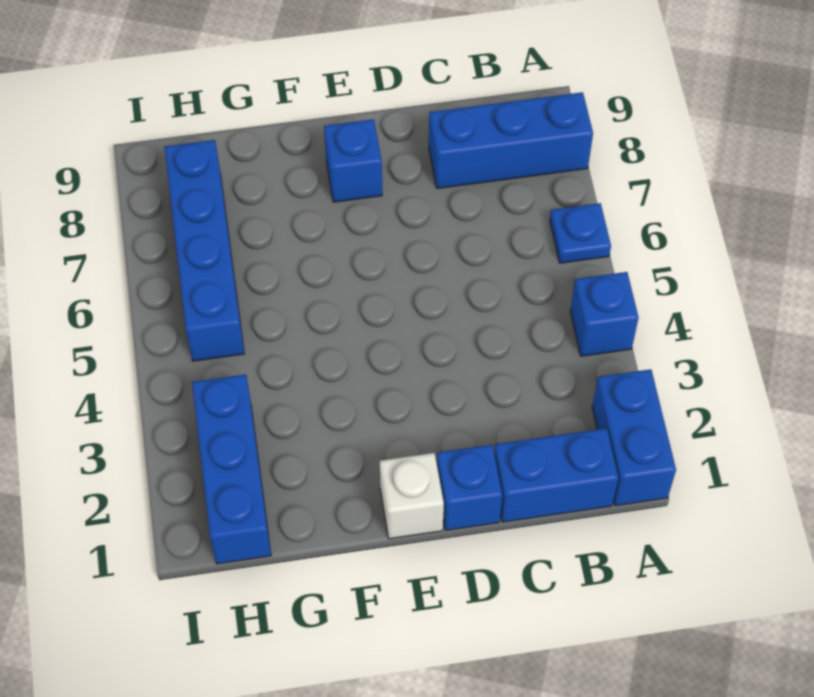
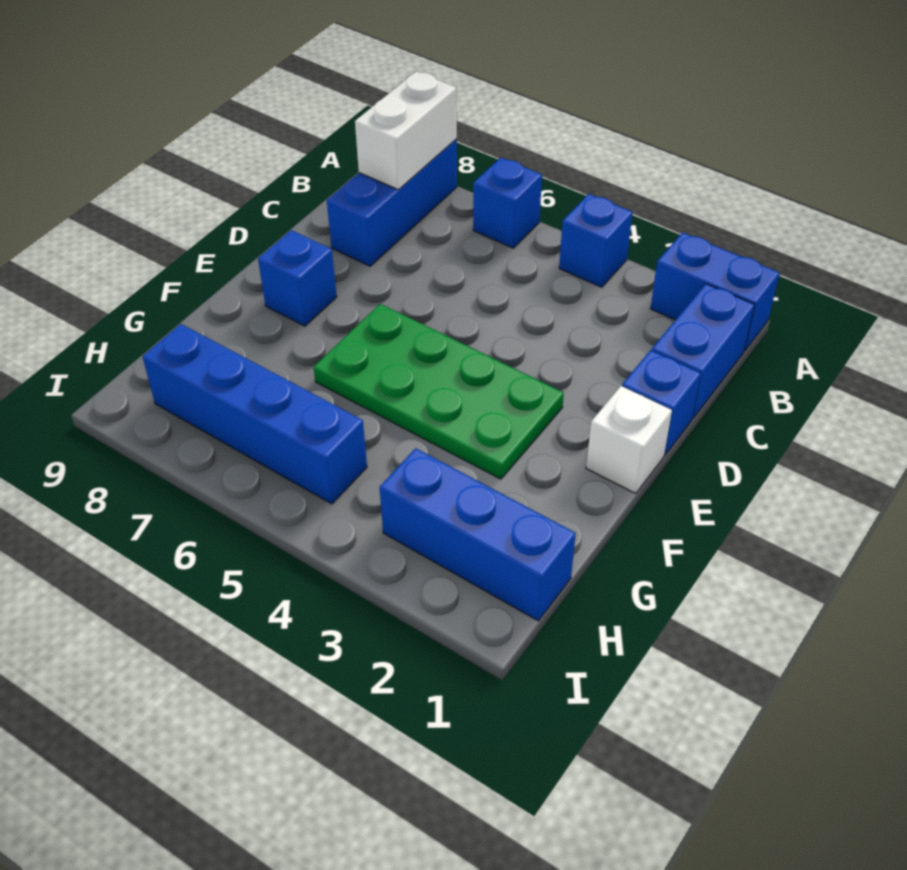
blue 1x1 plate [550,203,611,263] -> blue 1x1 brick [473,158,542,248]
none -> white 1x2 brick [355,72,457,190]
none -> green 2x4 plate [314,304,564,479]

